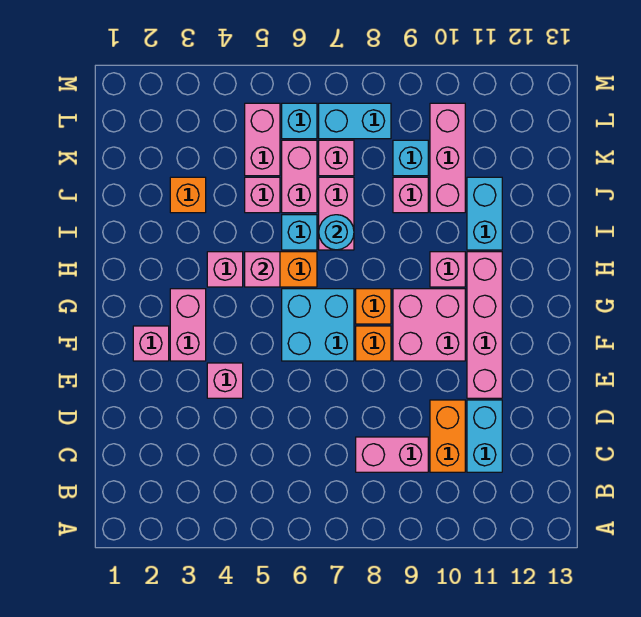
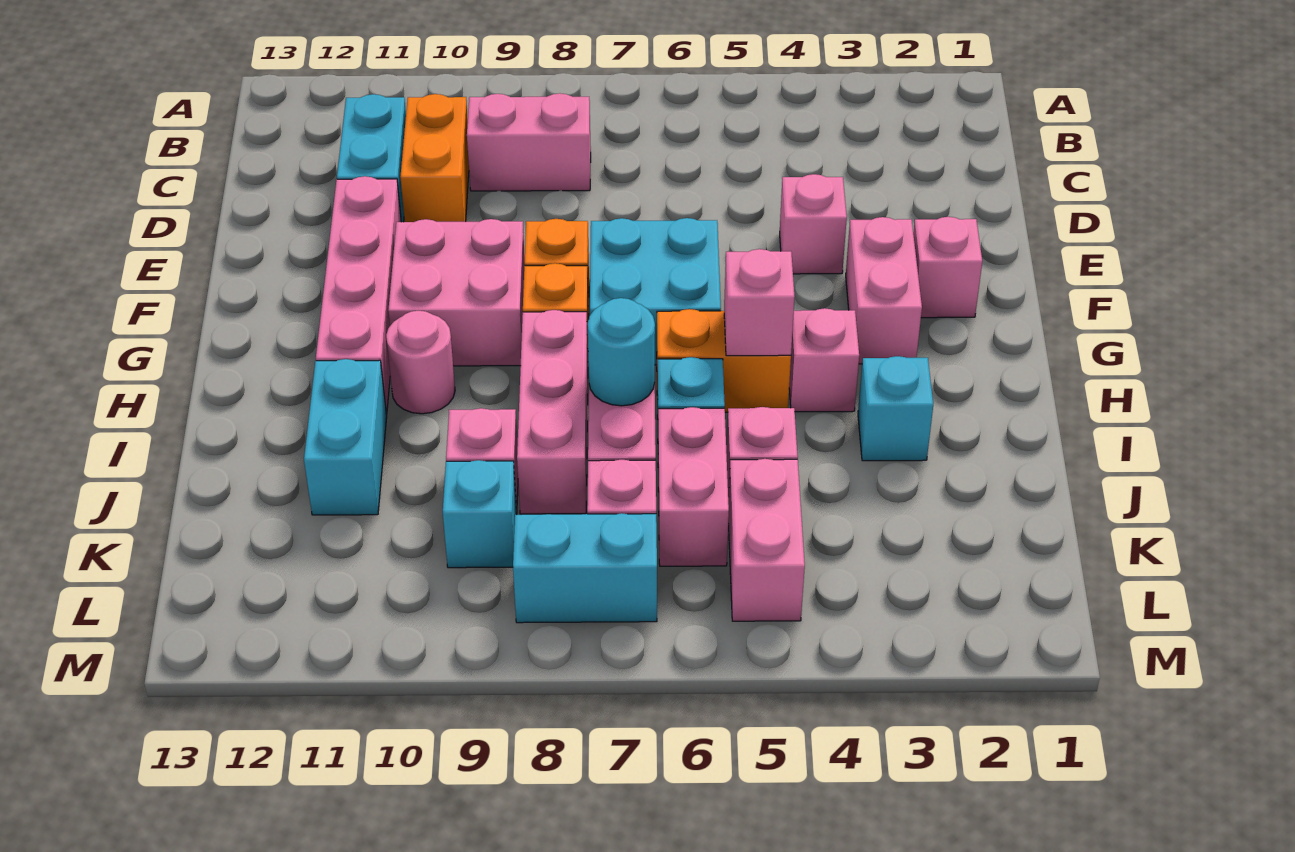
pink 1x1 brick [430,252,465,287] -> pink 1x1 round brick [386,311,455,414]
orange 1x1 brick [170,177,206,213] -> none
pink 1x3 brick [430,103,465,213] -> pink 1x3 brick moved to [517,310,588,514]
cyan 1x1 brick [282,103,317,139] -> cyan 1x1 brick moved to [858,356,933,461]

